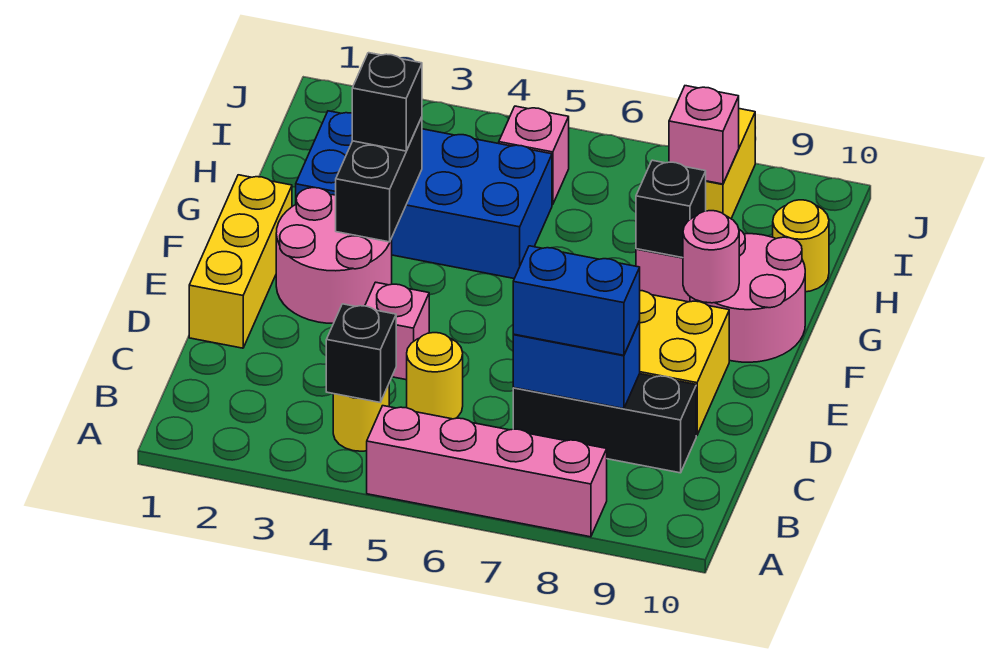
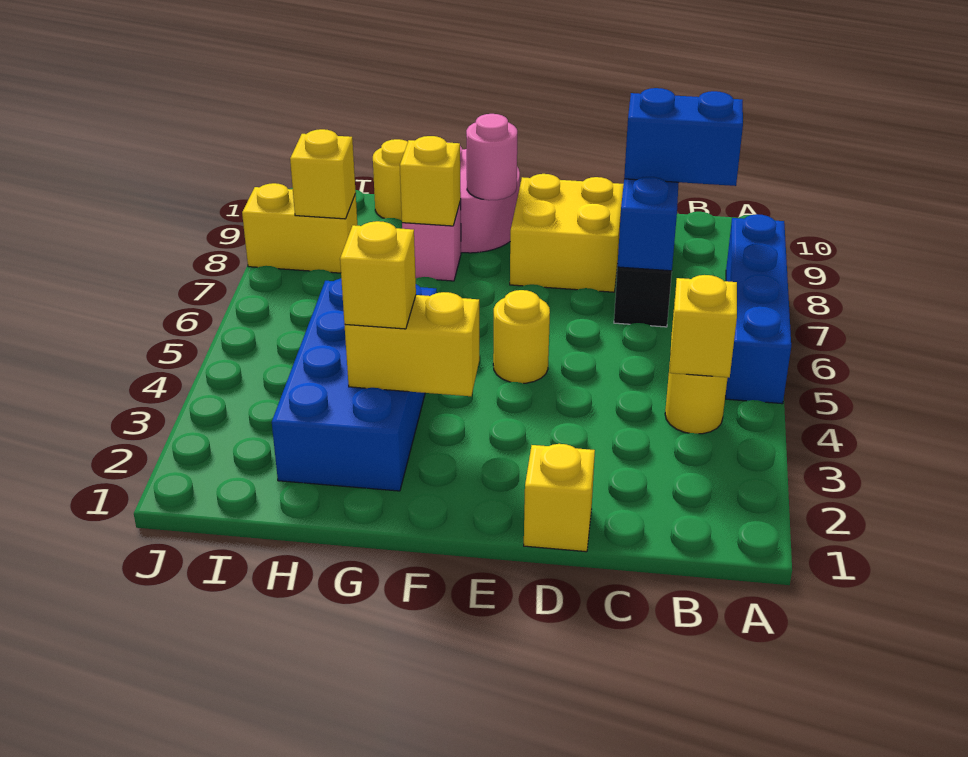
pink 1x4 brick [367,406,607,537] -> blue 1x4 brick [726,214,791,404]
black 1x1 brick [326,304,396,402] -> yellow 1x1 brick [670,275,737,378]
yellow 1x1 round brick [407,333,463,419] -> yellow 1x1 round brick moved to [493,290,550,383]
blue 1x2 brick [513,246,640,355] -> blue 1x2 brick turned to [624,88,743,186]
yellow 1x3 brick [189,175,292,348] -> yellow 1x1 brick [524,444,595,552]
pink 1x1 brick [365,282,429,380] -> none
pink 2x2 round brick [276,188,392,324] -> none
black 1x2 brick [336,117,422,242] -> yellow 1x2 brick [345,292,479,396]
black 1x1 brick [352,53,422,151] -> yellow 1x1 brick [340,221,416,329]
black 1x1 brick [636,160,706,258] -> yellow 1x1 brick [400,136,461,226]
pink 1x1 brick [499,106,569,205] -> none
pink 1x1 brick [669,86,739,184] -> yellow 1x1 brick [290,129,356,219]

